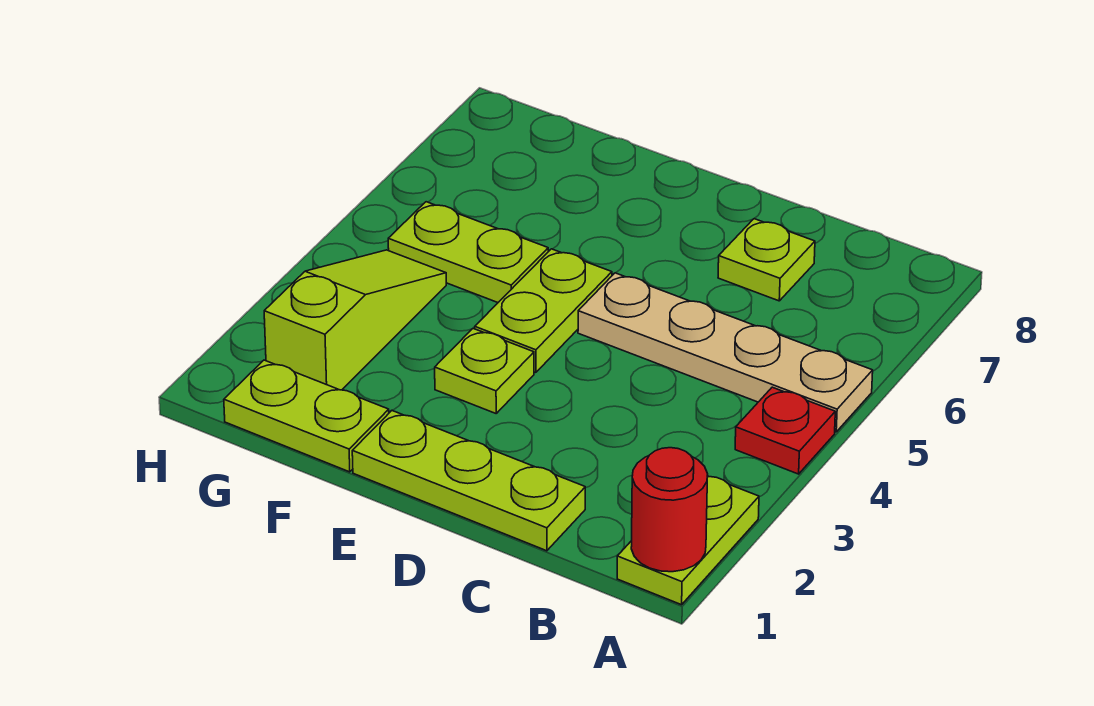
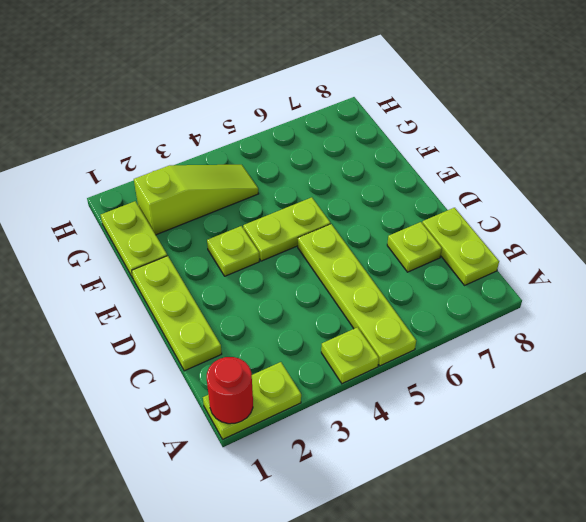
red 1x1 plate [735,387,835,474] -> lime 1x1 plate [321,327,379,384]
tan 1x4 plate [578,273,873,432] -> lime 1x4 plate [298,224,416,366]
lime 1x2 plate [388,202,548,302] -> lime 1x2 plate moved to [422,208,499,285]

